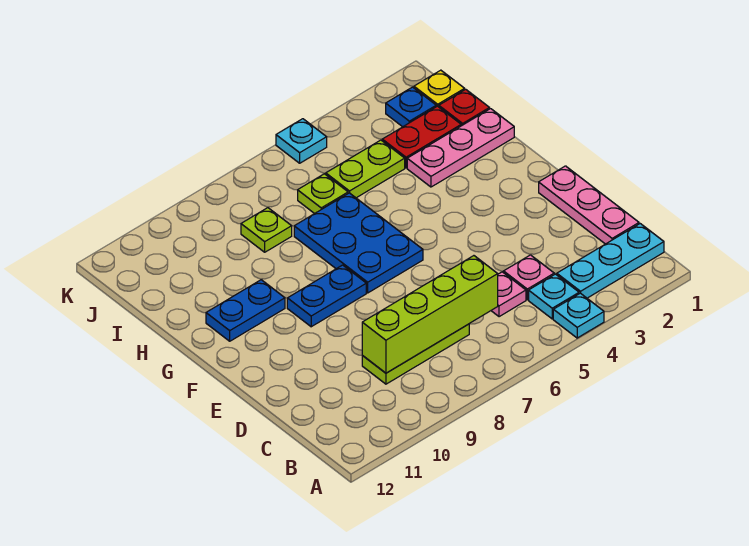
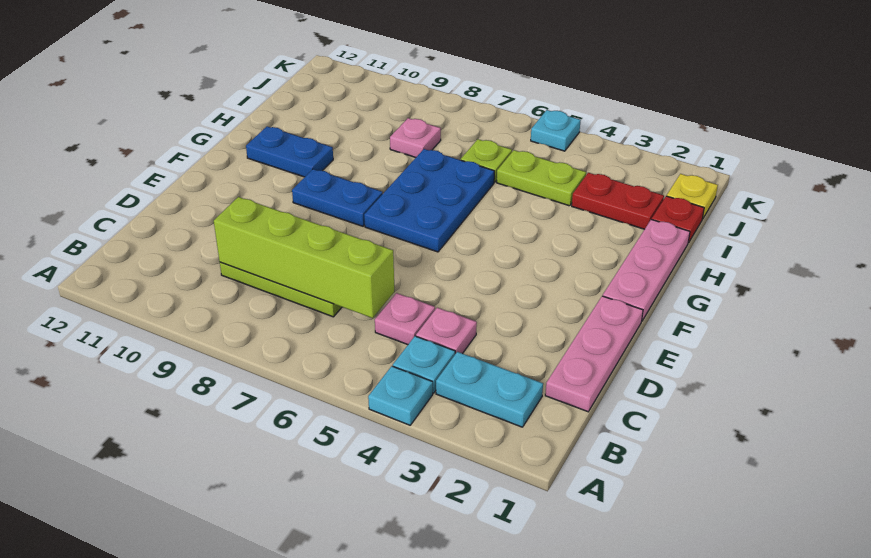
cyan 1x3 plate [557,224,664,298] -> cyan 1x2 plate [436,352,543,427]
pink 1x3 plate [407,109,514,187] -> pink 1x3 plate turned to [603,219,690,321]
lime 1x1 plate [241,208,292,252] -> pink 1x1 plate [390,118,441,157]
blue 1x1 plate [386,87,436,127] -> none

